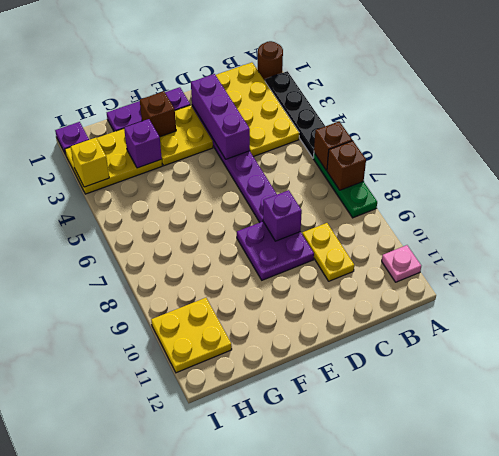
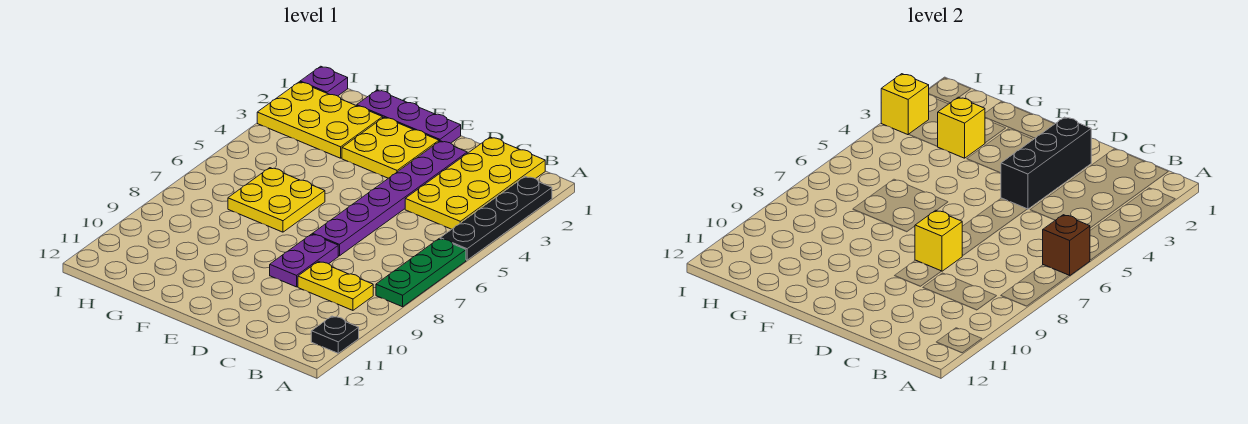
brown 1x1 round brick [258,41,283,81] -> none
brown 1x1 brick [327,141,366,190] -> none
pink 1x1 plate [382,245,421,282] -> black 1x1 plate [311,316,359,353]
yellow 1x2 plate [302,223,354,281] -> yellow 1x2 plate turned to [298,261,373,310]
purple 1x3 brick [191,74,250,159] -> black 1x3 brick [1001,117,1091,209]
purple 2x2 plate [237,221,314,280] -> purple 1x2 plate [270,234,338,287]
purple 1x1 brick [263,190,302,241] -> yellow 1x1 brick [915,210,962,271]
brown 1x1 brick [140,91,176,137] -> none
purple 1x1 brick [124,119,162,168] -> yellow 1x1 brick [937,97,985,158]
yellow 2x2 plate [151,298,232,373] -> yellow 2x2 plate moved to [228,168,325,232]

